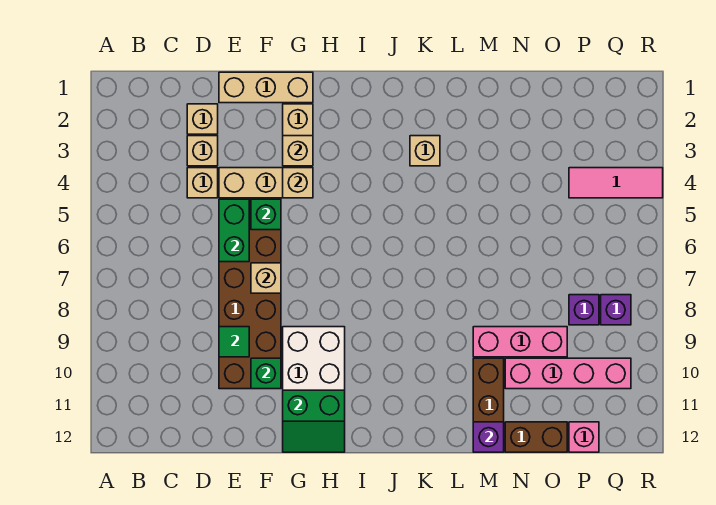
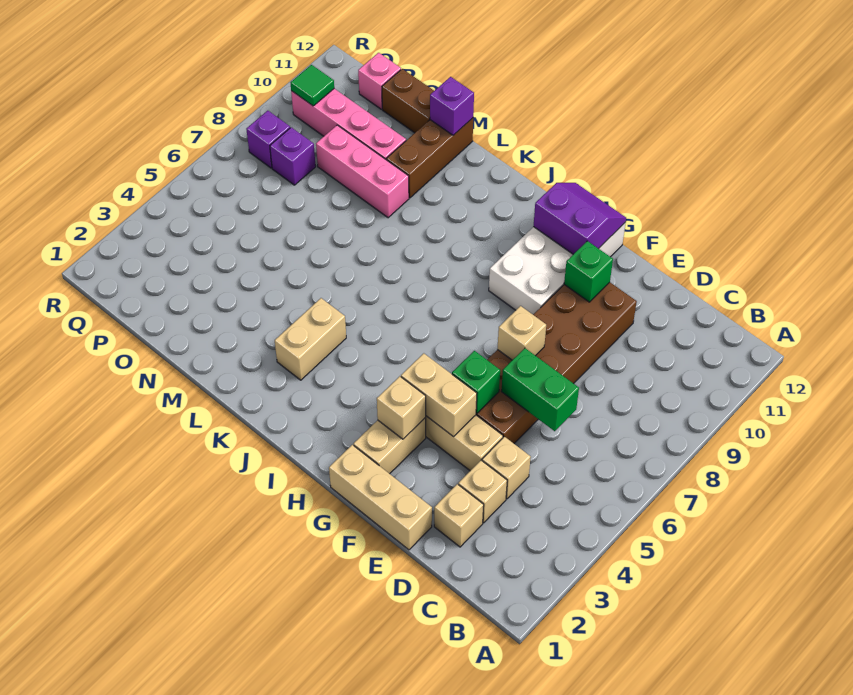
green 1x2 brick [219,199,249,262] -> green 1x2 brick turned to [501,348,579,431]
green 1x1 tile [219,327,249,357] -> green 1x1 tile moved to [291,65,334,106]
tan 1x1 brick [283,168,313,198] -> tan 1x2 brick [401,353,477,437]
green 2x2 slope [283,390,345,452] -> purple 2x2 slope [533,183,626,254]
tan 1x1 brick [410,136,440,166] -> tan 1x2 brick [275,298,346,380]
pink 1x3 tile [569,168,663,198] -> none

